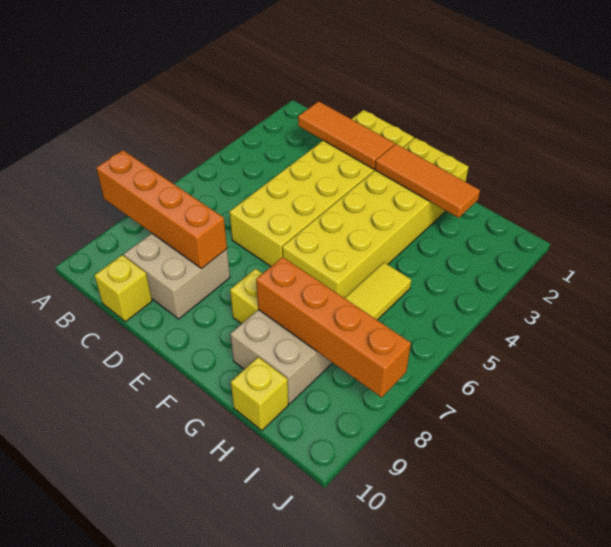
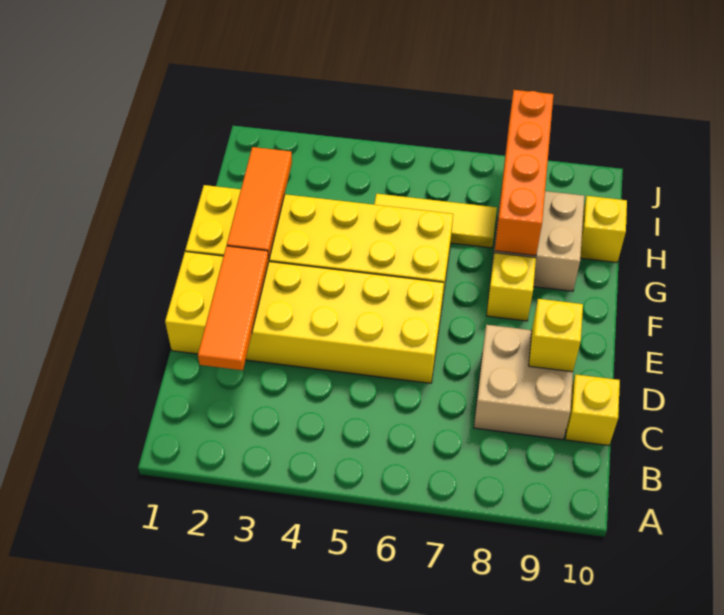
orange 1x4 brick [96,150,227,268] -> none
none -> yellow 1x1 brick [529,299,583,372]

